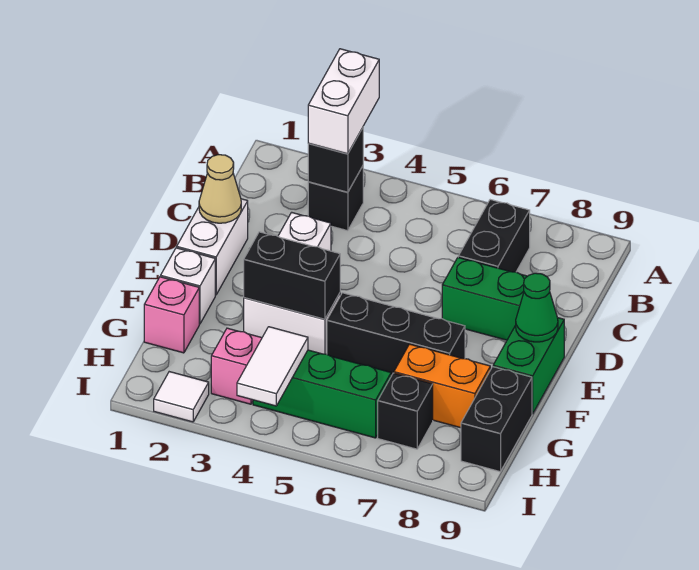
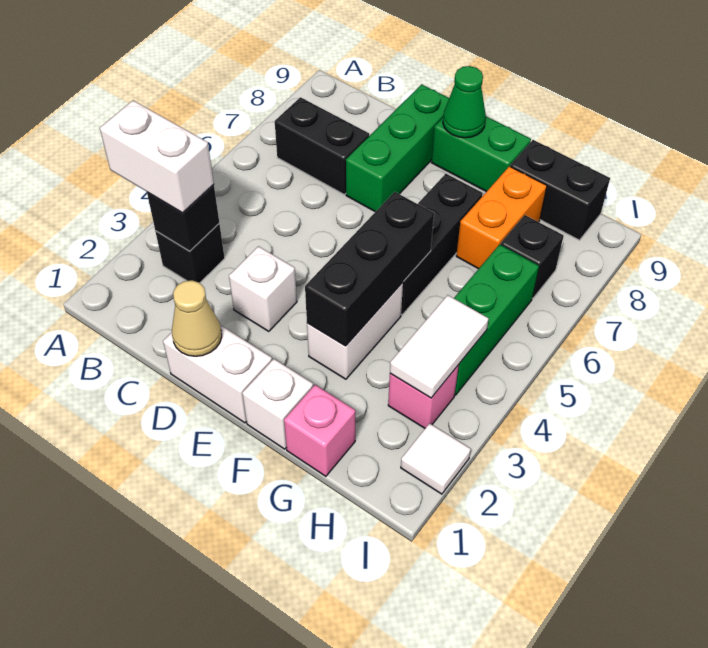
green 1x2 brick [442,257,527,340] -> green 1x3 brick [346,84,449,212]
black 1x2 brick [244,232,340,319] -> black 1x3 brick [305,192,434,346]
white 1x2 tile [237,327,308,406] -> white 1x2 tile turned to [390,295,489,398]

